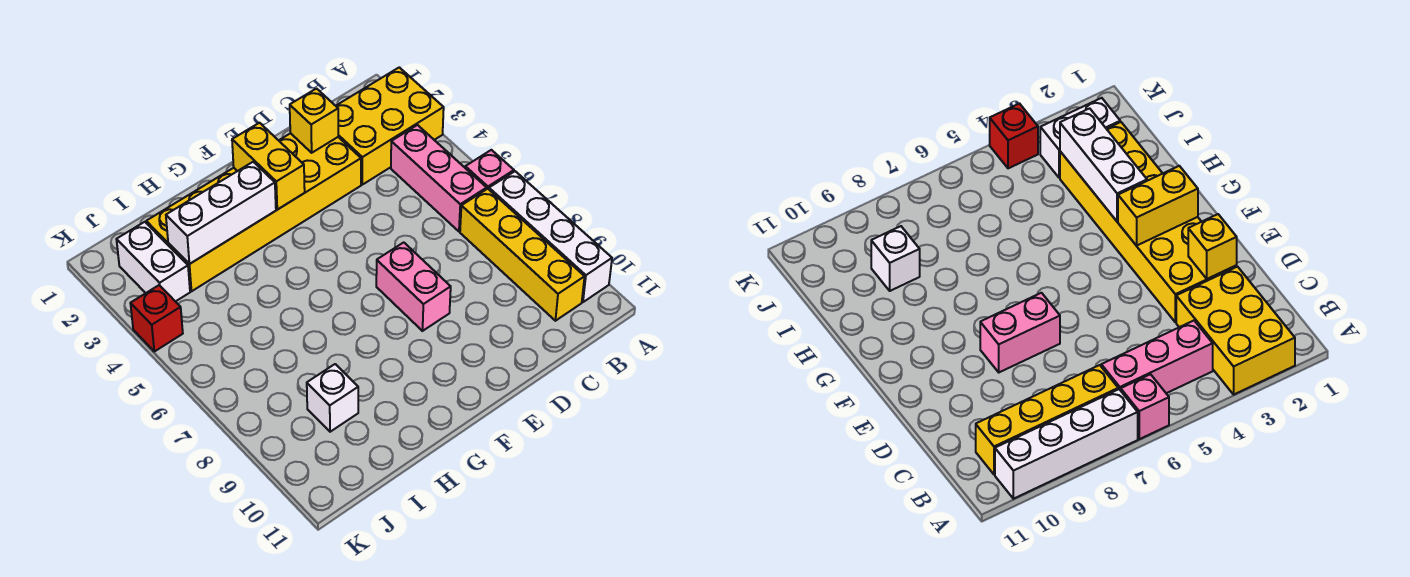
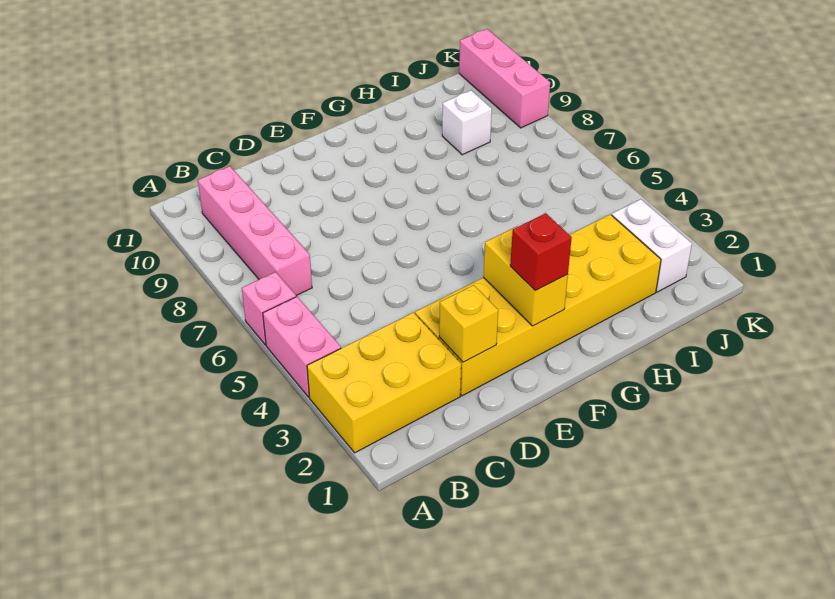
white 1x4 brick [489,171,612,302] -> none
pink 1x3 brick [391,125,487,231] -> pink 1x3 brick moved to [459,29,550,128]
yellow 1x4 brick [460,189,585,321] -> pink 1x4 brick [198,166,312,295]
pink 1x2 brick [376,242,451,331] -> pink 1x2 brick moved to [263,297,341,397]
white 1x3 brick [166,162,276,264] -> none
red 1x1 brick [130,285,183,351] -> red 1x1 brick moved to [510,213,572,291]

